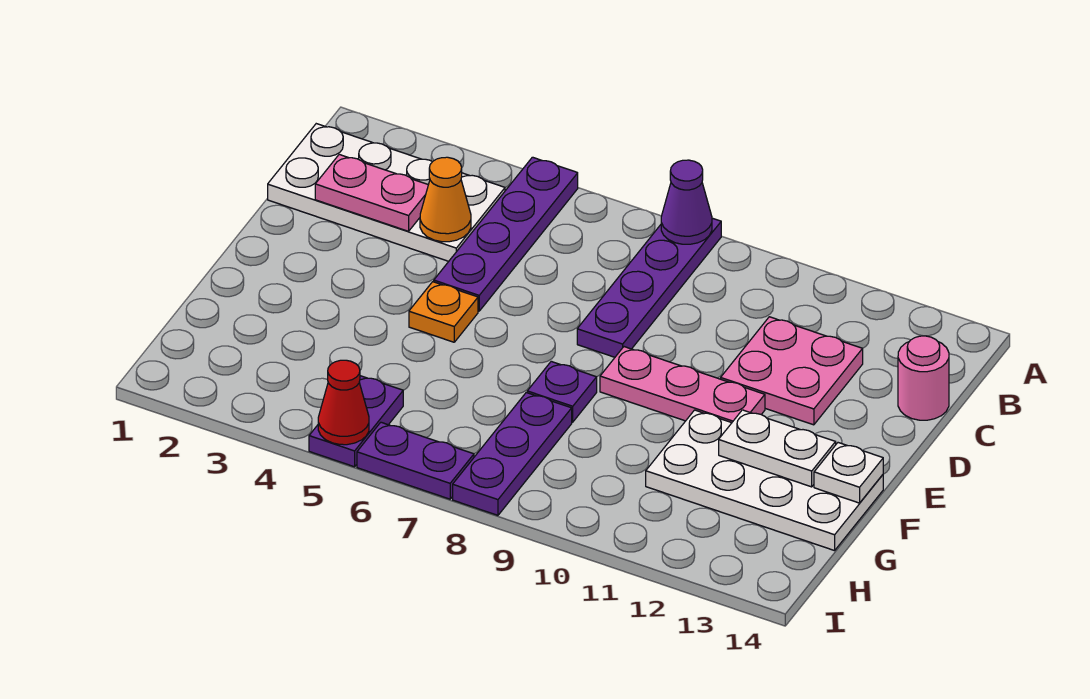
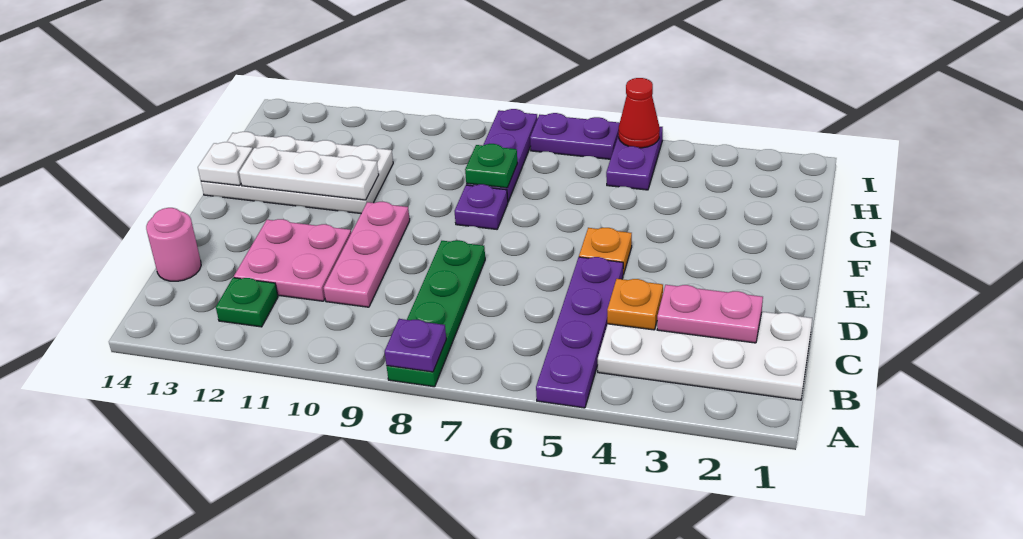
purple 1x4 plate [577,218,721,357] -> green 1x4 plate [387,240,485,387]
purple 1x1 cone [661,160,712,244] -> purple 1x1 plate [384,319,446,372]
none -> green 1x1 plate [216,278,278,327]
orange 1x1 cone [420,157,471,242] -> orange 1x1 plate [607,279,663,330]
pink 1x3 plate [600,347,765,423] -> pink 1x3 plate turned to [324,202,410,307]
white 1x2 plate [719,410,836,487] -> white 1x3 plate [239,147,379,200]
none -> green 1x1 plate [465,144,517,188]

